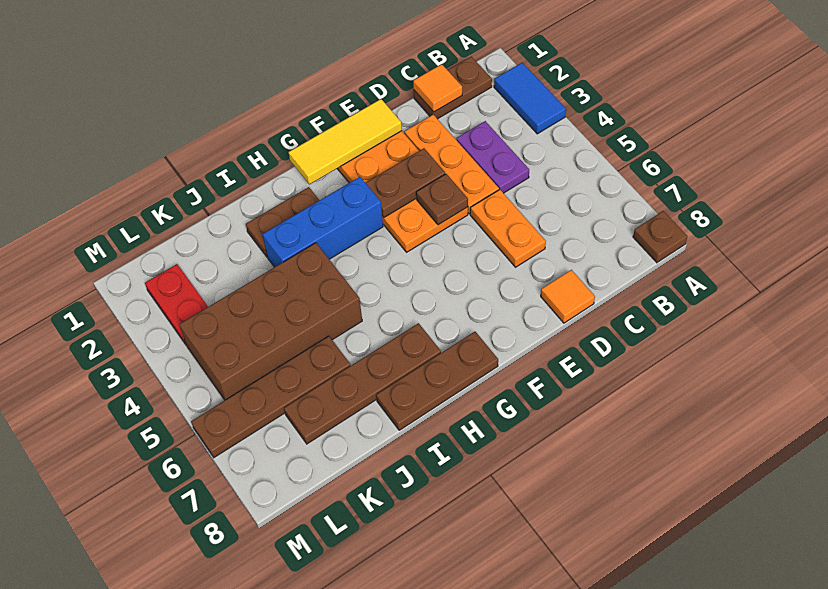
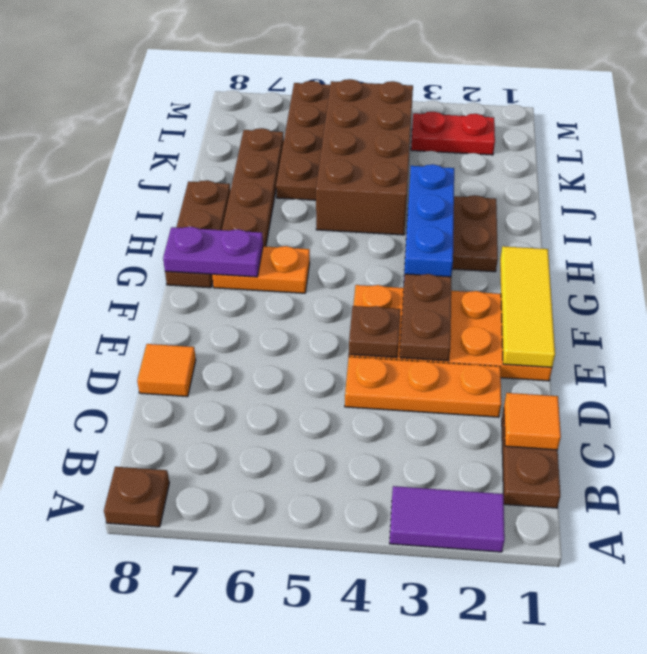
blue 1x2 tile [494,63,566,134] -> purple 1x2 tile [390,486,505,552]
purple 1x2 plate [457,121,529,193] -> purple 1x2 plate moved to [163,227,263,277]
orange 1x2 plate [470,190,546,267] -> orange 1x2 plate moved to [212,246,310,293]

